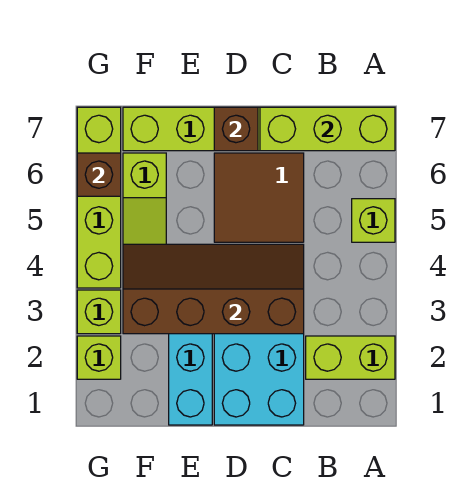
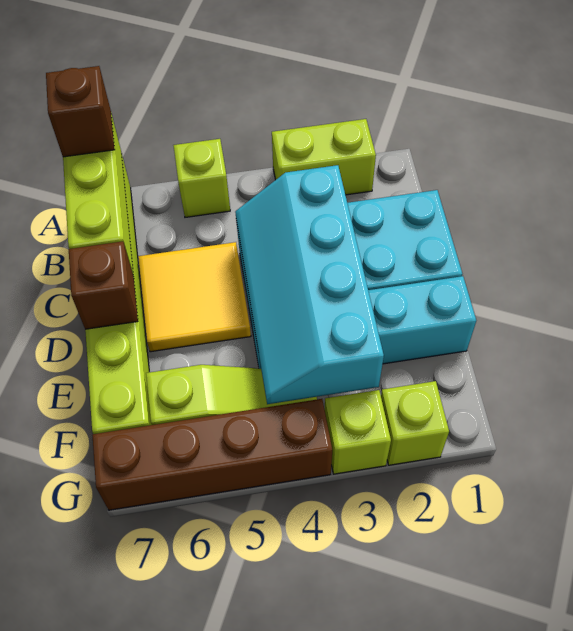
lime 1x2 brick [306,336,395,379] -> lime 1x2 brick turned to [272,119,376,195]
brown 2x4 slope [123,244,304,334] -> cyan 2x4 slope [235,165,384,404]
brown 2x2 tile [214,153,304,242] -> yellow 2x2 tile [138,242,251,352]
lime 1x4 brick [77,107,121,288] -> brown 1x4 brick [92,399,332,510]
brown 1x1 brick [77,153,121,196] -> brown 1x1 brick moved to [46,66,115,157]

